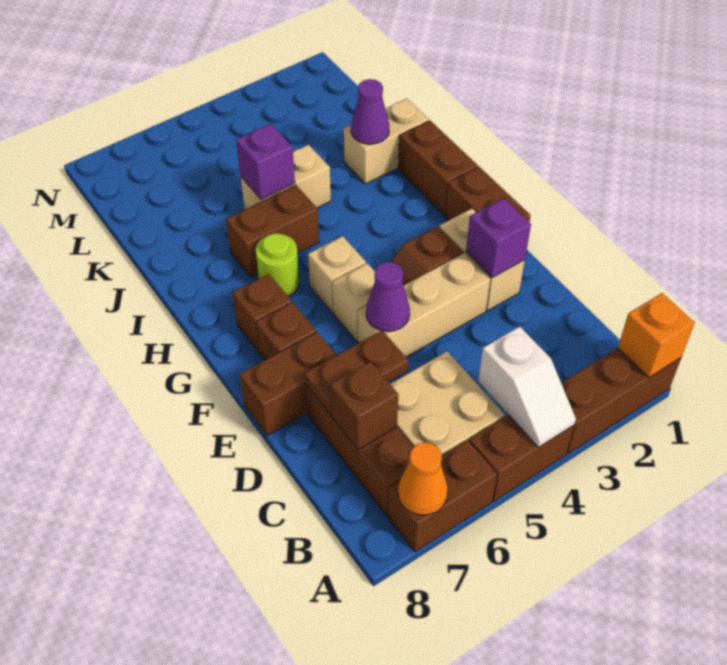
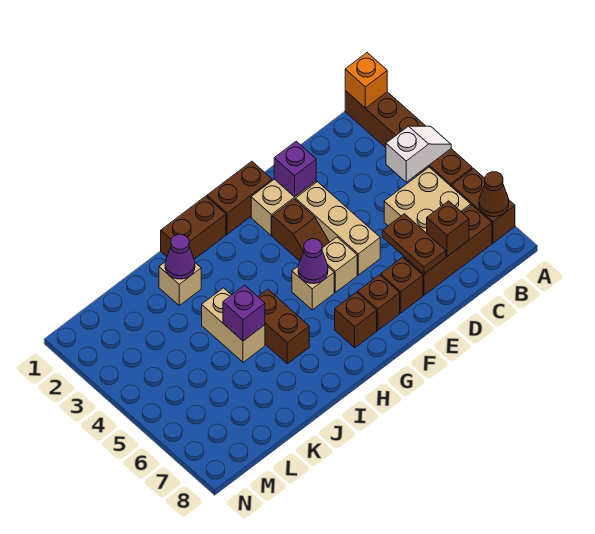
orange 1x1 cone [398,442,448,515] -> brown 1x1 cone [479,172,509,217]
purple 1x1 cone [366,262,410,332] -> purple 1x1 cone moved to [298,239,328,284]
brown 1x2 brick [240,332,336,436] -> brown 1x1 brick [381,257,423,313]
lime 1x1 round brick [256,233,299,296] -> none
tan 1x2 brick [344,99,429,184] -> tan 1x1 brick [159,262,201,305]

